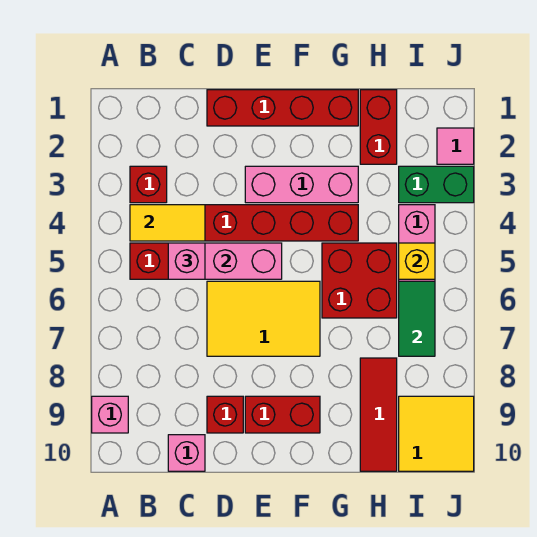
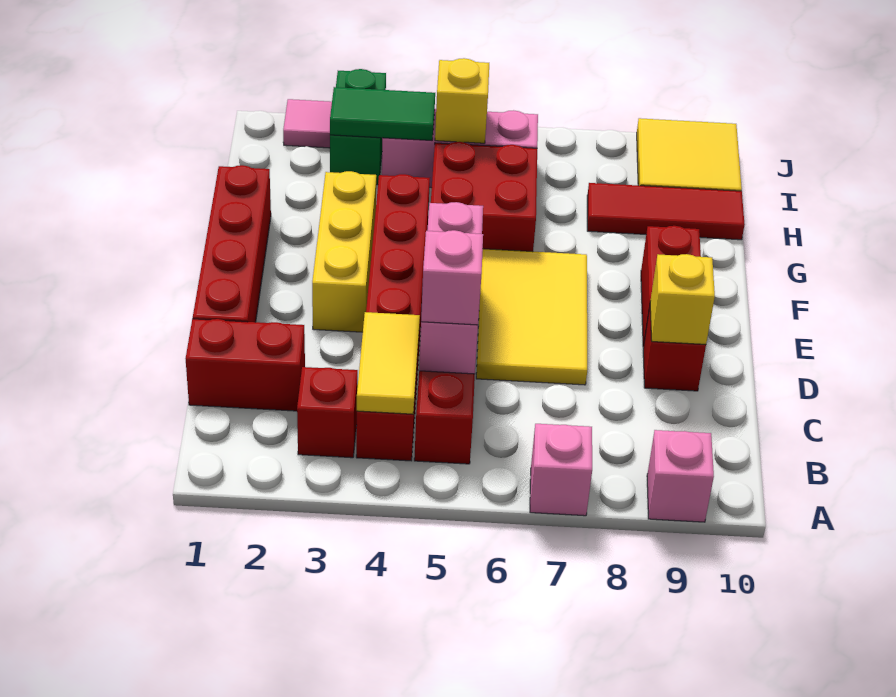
pink 1x1 brick [168,435,205,471] -> pink 1x1 brick moved to [530,424,592,516]
none -> yellow 1x1 brick [650,254,715,344]
pink 1x3 brick [245,166,358,203] -> yellow 1x3 brick [312,171,376,332]
red 1x2 brick [360,90,397,164] -> red 1x2 brick moved to [186,319,305,411]
green 1x2 tile [399,281,435,356] -> green 1x2 tile moved to [330,87,435,140]

